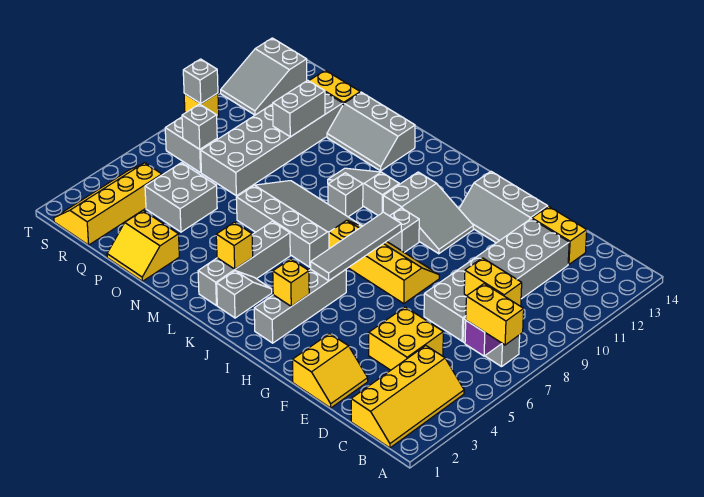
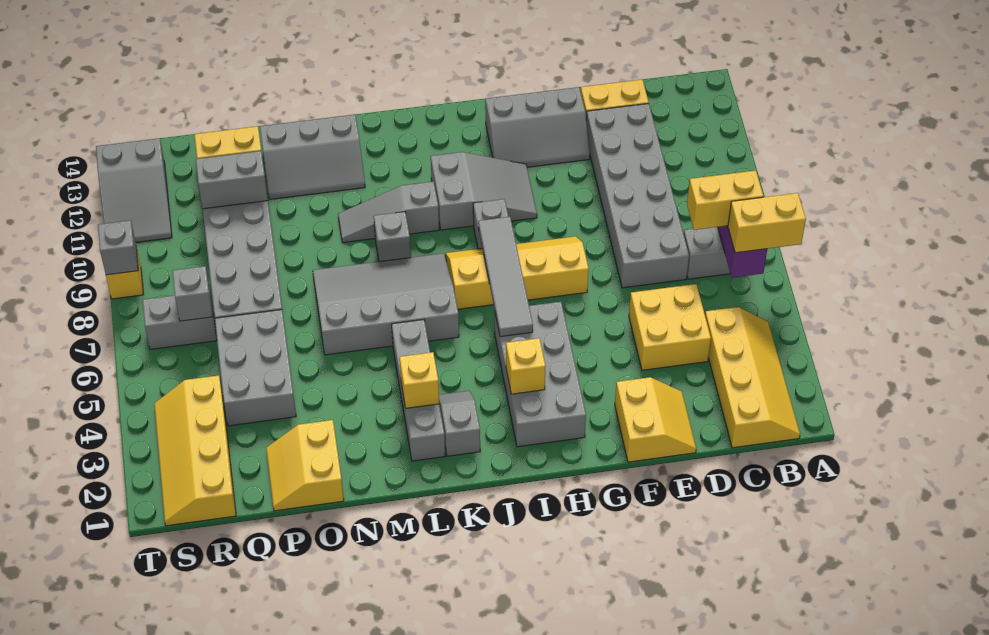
grey 1x4 brick [254,270,346,343] -> grey 2x4 brick [495,302,586,447]
yellow 2x2 slope [107,211,179,281] -> yellow 2x2 slope turned to [266,420,344,511]
grey 2x2 brick [145,163,217,232] -> grey 2x3 brick [215,310,296,426]
grey 1x2 brick [273,80,325,137] -> grey 1x2 brick turned to [196,151,268,209]

